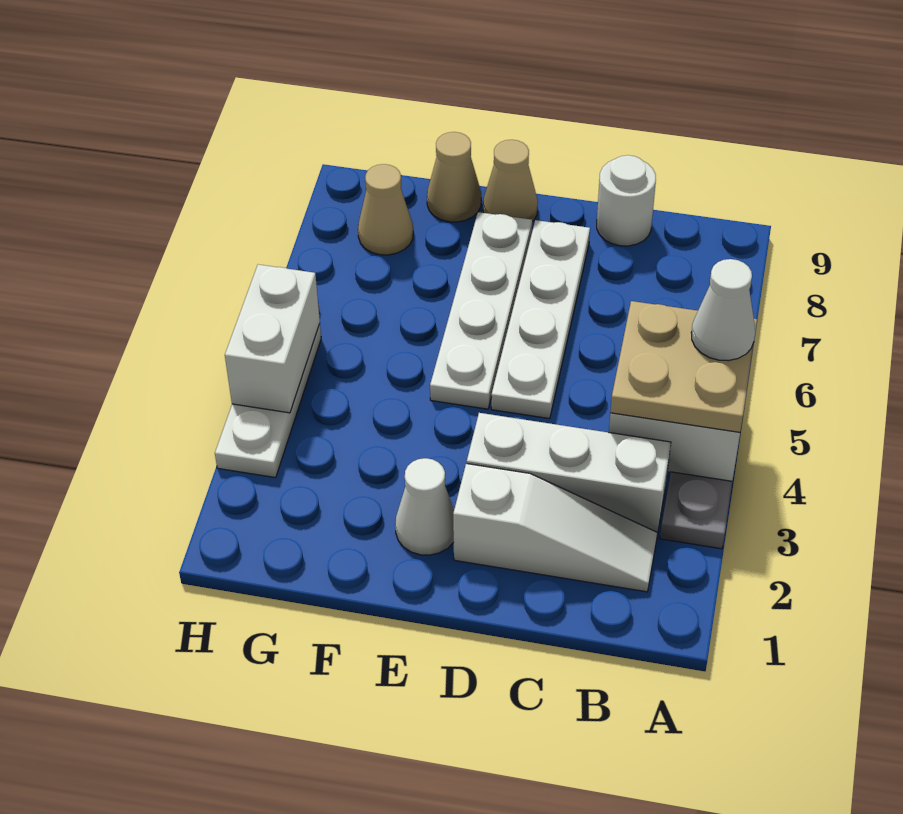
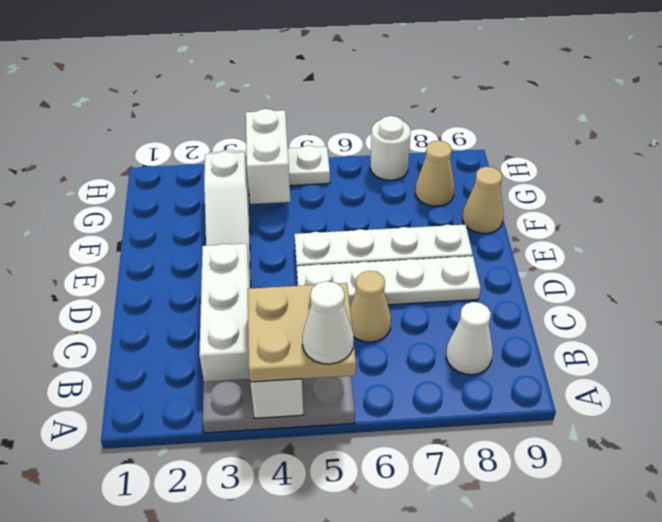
white 1x3 slope [453,463,657,592] -> white 1x3 slope moved to [204,151,250,270]
white 1x1 round brick [597,155,656,246] -> white 1x1 round brick moved to [370,116,411,180]
white 1x1 cone [395,458,454,555] -> white 1x1 cone moved to [446,302,493,375]
tan 1x1 cone [483,140,538,222] -> tan 1x1 cone moved to [350,271,391,342]
white 1x2 brick [225,264,320,413] -> white 1x2 brick turned to [246,109,291,204]

